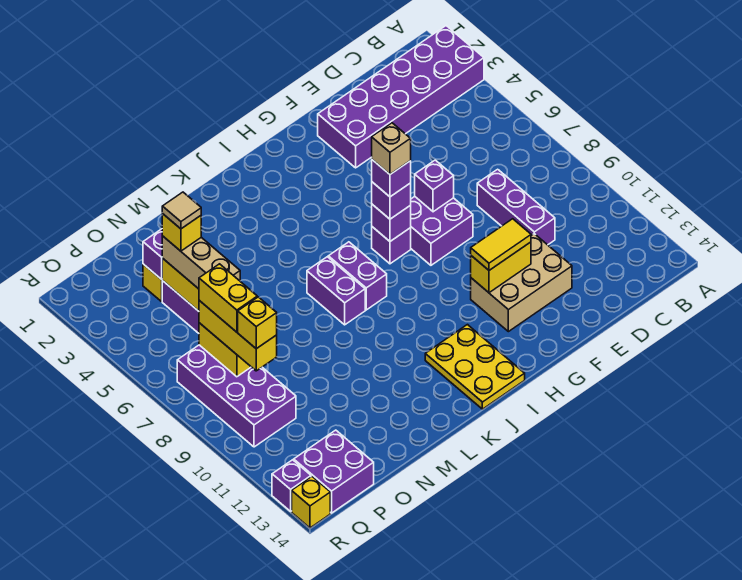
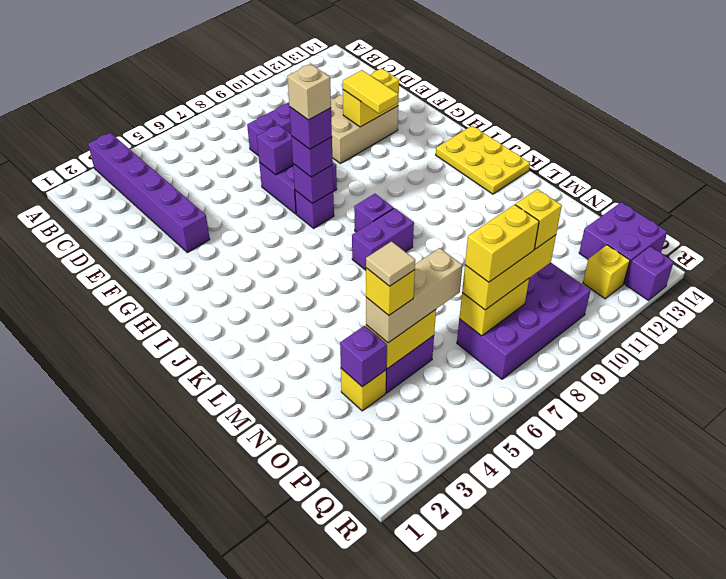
purple 2x6 brick [318,26,484,168] -> purple 1x6 brick [88,133,210,253]
tan 2x3 brick [471,234,572,332] -> tan 2x3 brick turned to [331,95,398,163]
yellow 1x2 brick [471,242,531,293] -> yellow 1x2 brick turned to [343,68,399,127]
yellow 2x3 plate [425,325,525,409] -> yellow 2x3 plate turned to [436,126,530,194]
purple 1x2 brick [328,242,387,310] -> purple 1x1 brick [354,194,394,232]
yellow 1x1 brick [292,477,330,528] -> yellow 1x1 brick moved to [583,245,630,299]

